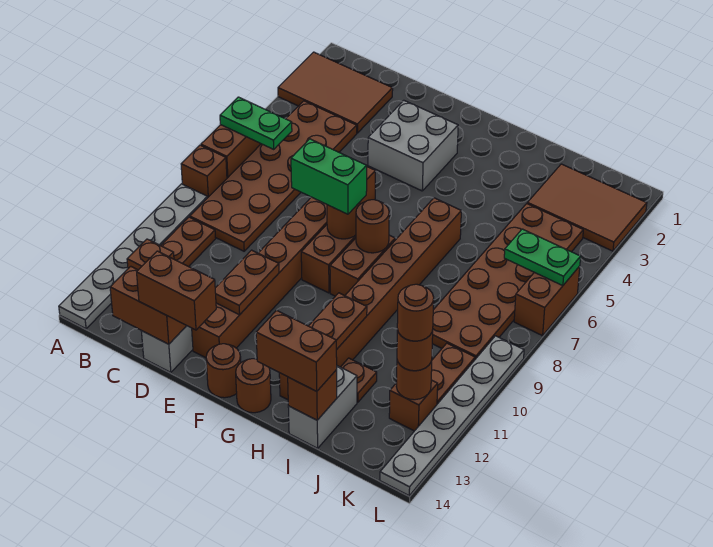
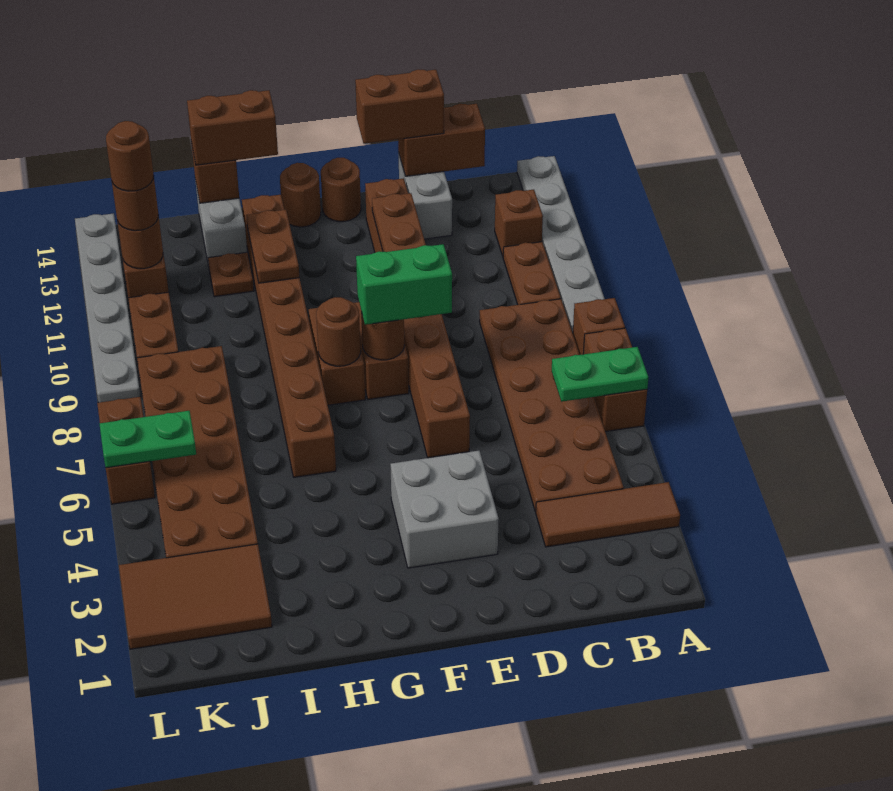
brown 2x3 tile [278,52,393,133] -> brown 1x3 tile [536,482,680,547]

